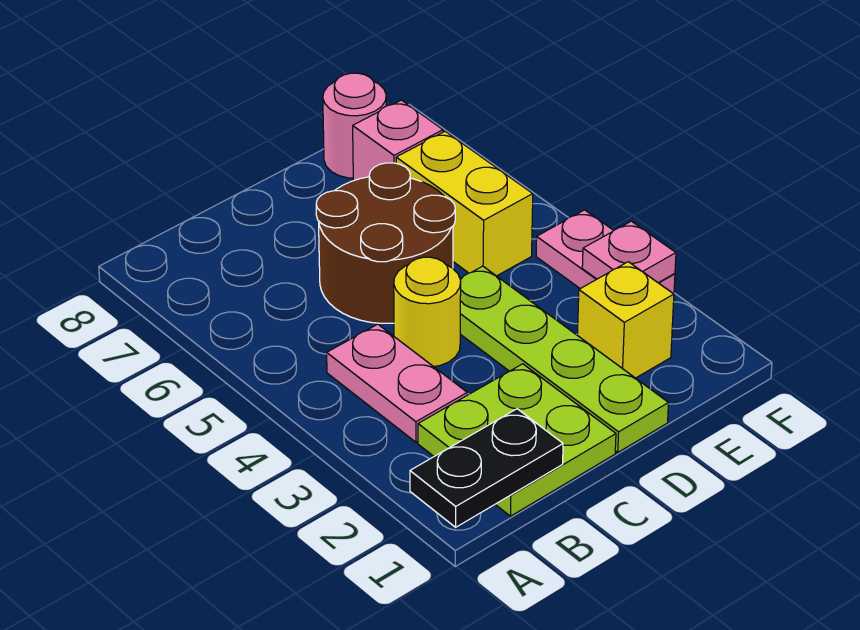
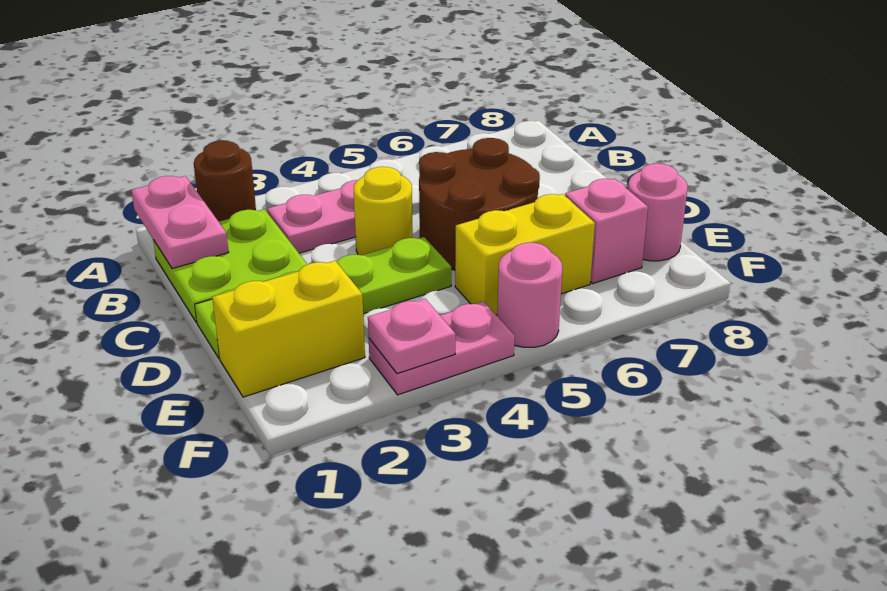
black 1x2 plate [410,409,563,527] -> pink 1x2 plate [131,176,229,269]
none -> brown 1x1 round brick [194,141,256,222]
yellow 1x1 brick [578,262,674,378] -> yellow 1x2 brick [212,261,365,397]
none -> pink 1x1 round brick [497,243,562,347]

